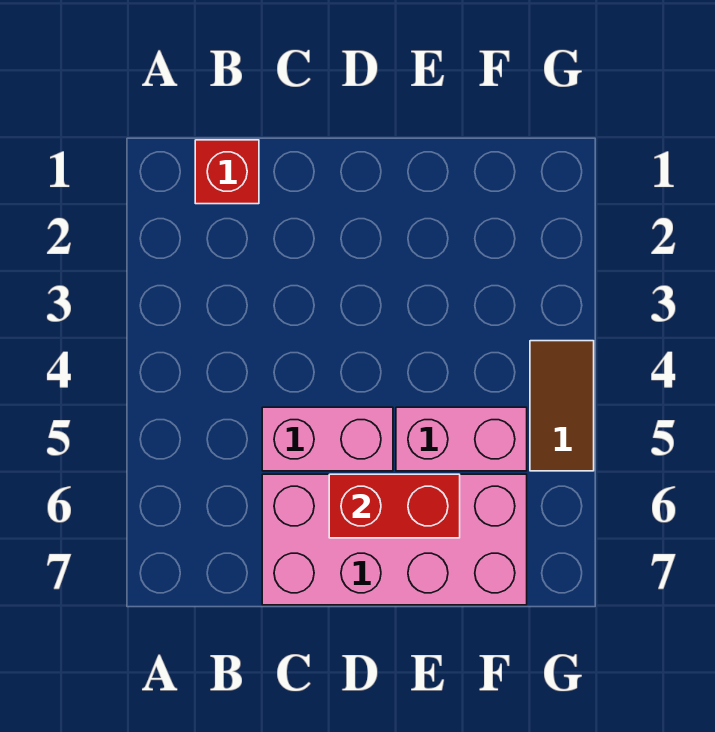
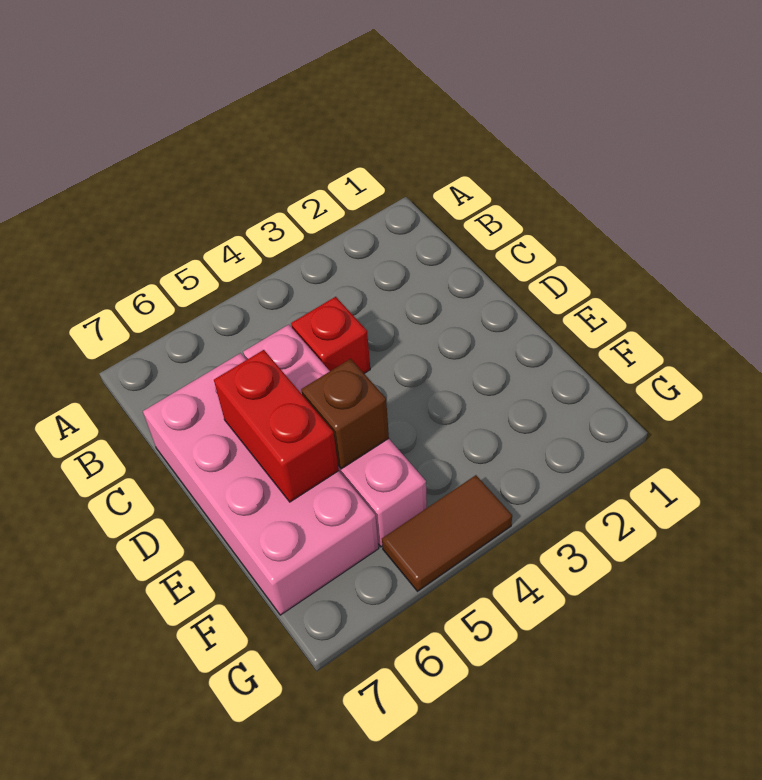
red 1x1 brick [195,140,259,204] -> red 1x1 brick moved to [291,297,370,373]
none -> brown 1x1 brick [301,359,389,469]

